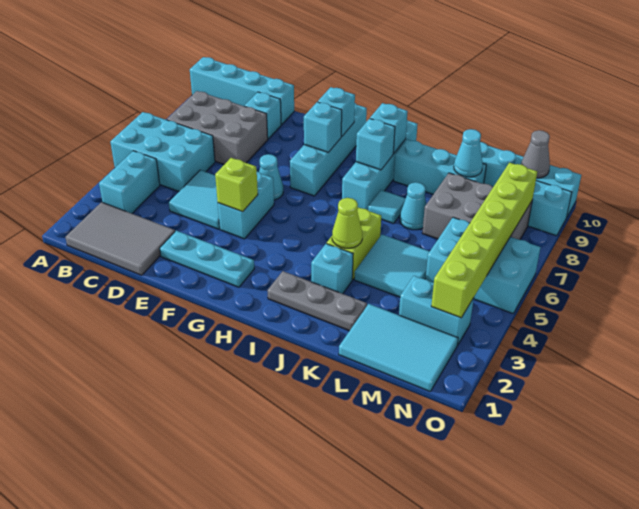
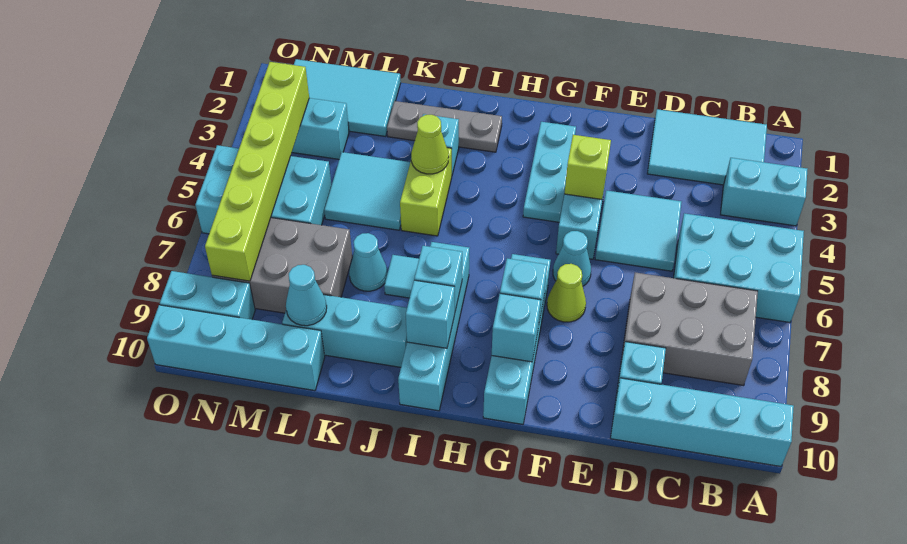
grey 2x3 tile [65,202,175,275] -> cyan 2x3 tile [647,109,767,185]
cyan 1x2 brick [99,151,160,213] -> cyan 1x2 brick turned to [720,158,807,226]
cyan 1x3 plate [160,231,254,287] -> cyan 1x3 plate turned to [523,122,576,222]
none -> lime 1x1 cone [547,264,586,322]
grey 1x1 cone [521,130,550,178] -> none

